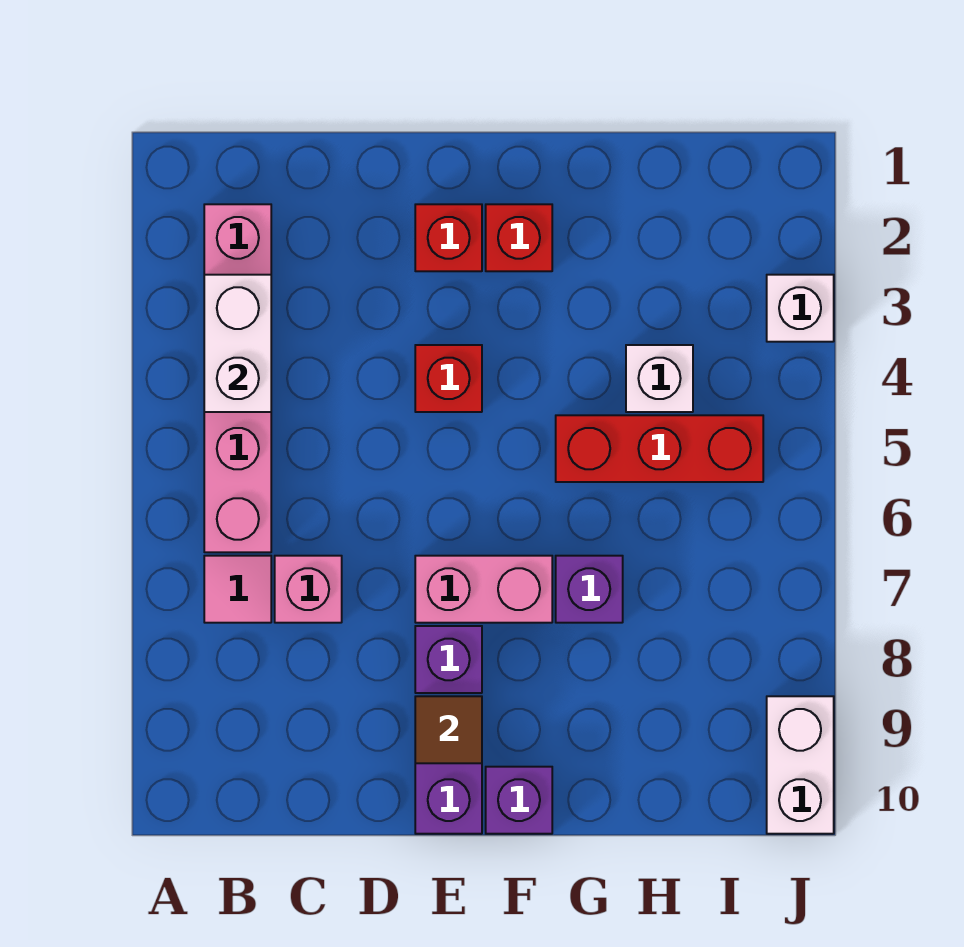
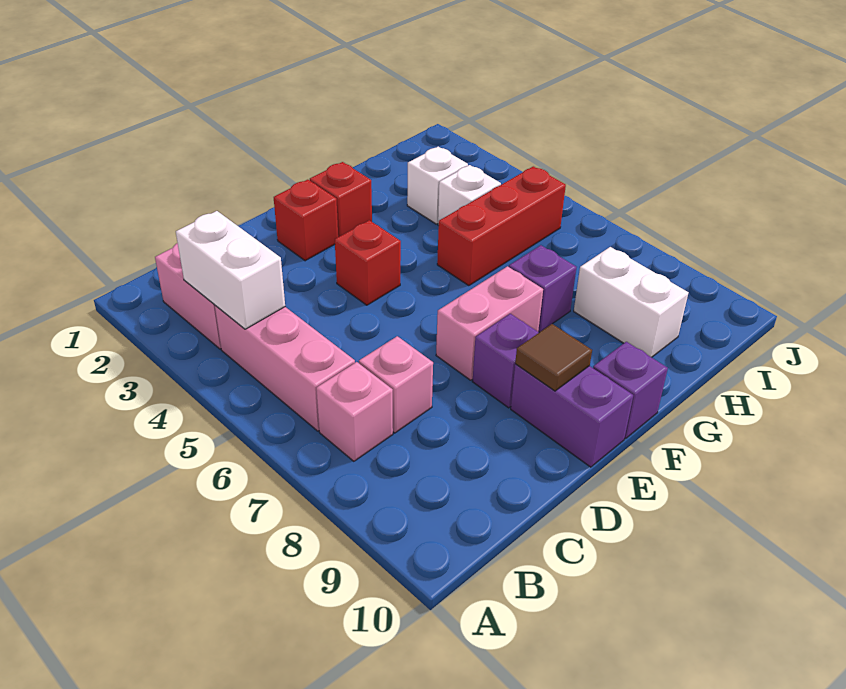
pink 1x1 tile [204,556,271,623] -> pink 1x1 brick [316,362,393,461]
white 1x1 brick [767,275,834,342] -> white 1x1 brick moved to [407,147,468,224]
white 1x2 brick [767,696,834,834] -> white 1x2 brick moved to [574,247,688,357]

